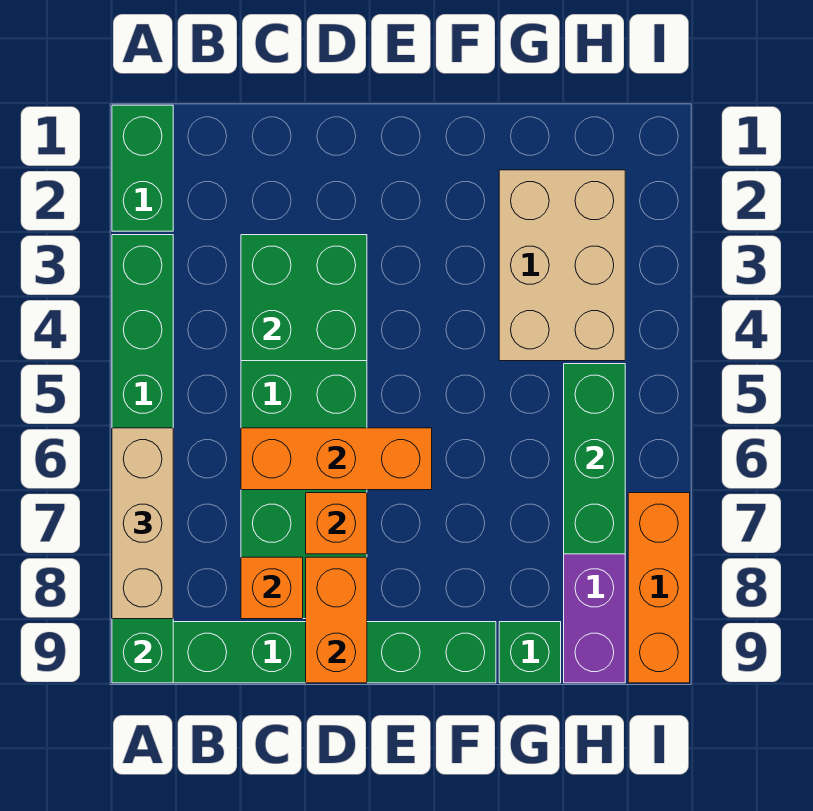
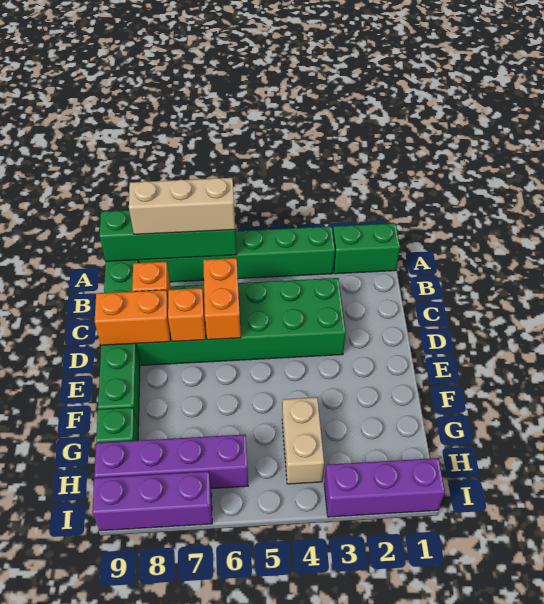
green 2x2 brick [241,235,367,361] -> none
orange 1x3 brick [241,428,432,490] -> orange 1x2 brick [203,258,241,340]
tan 2x3 brick [499,170,625,361] -> tan 1x2 brick [282,397,324,484]
green 1x3 brick [564,364,625,554] -> none
none -> purple 1x3 brick [324,458,445,517]
orange 1x3 brick [628,493,690,683] -> purple 1x3 brick [92,471,212,531]

